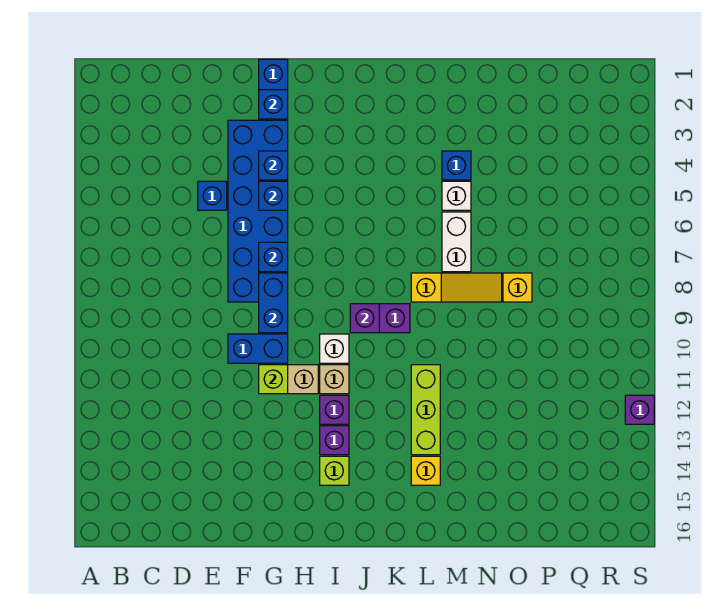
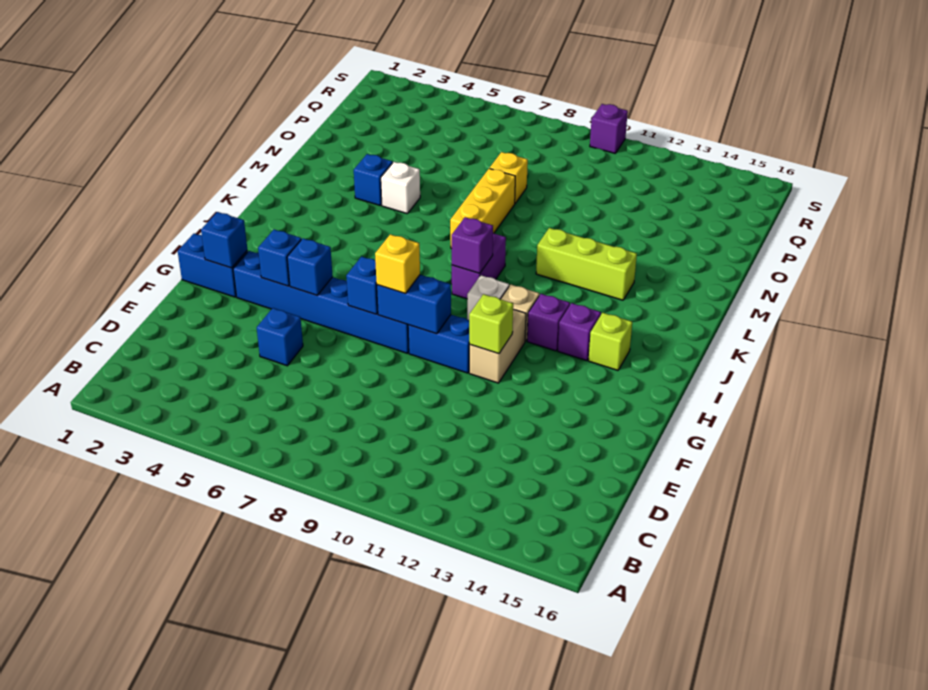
blue 2x6 brick [228,120,288,302] -> blue 1x6 brick [233,251,409,353]
blue 1x2 brick [228,334,288,363] -> blue 1x2 brick turned to [408,315,470,373]
yellow 1x3 slope [411,273,502,302] -> yellow 1x3 brick [450,168,515,249]
yellow 1x1 brick [411,456,440,485] -> yellow 1x1 brick moved to [375,234,420,293]
white 1x2 brick [442,212,471,272] -> none
purple 1x1 brick [625,395,654,424] -> purple 1x1 brick moved to [590,104,628,153]

